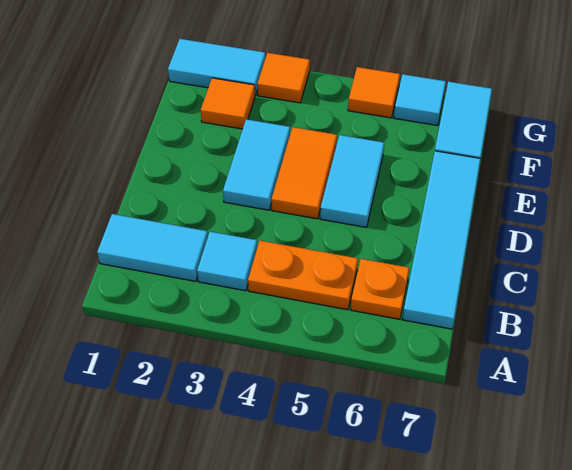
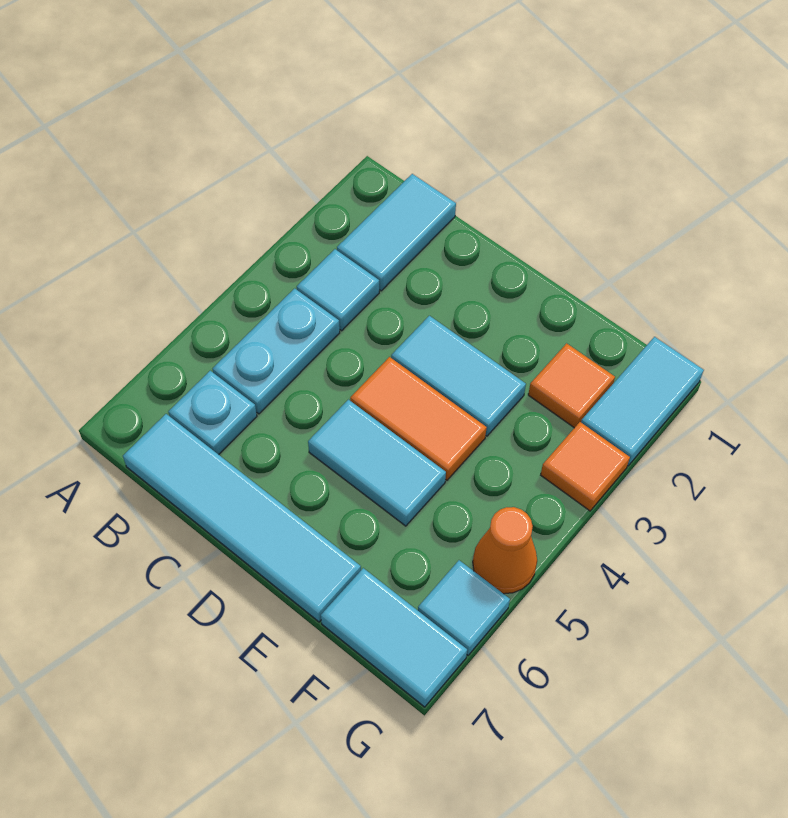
orange 1x2 plate [248,241,358,310] -> cyan 1x2 plate [213,288,340,414]
orange 1x1 plate [351,259,409,319] -> cyan 1x1 plate [168,371,257,455]
orange 1x1 tile [348,67,400,118] -> orange 1x1 cone [473,507,537,594]

